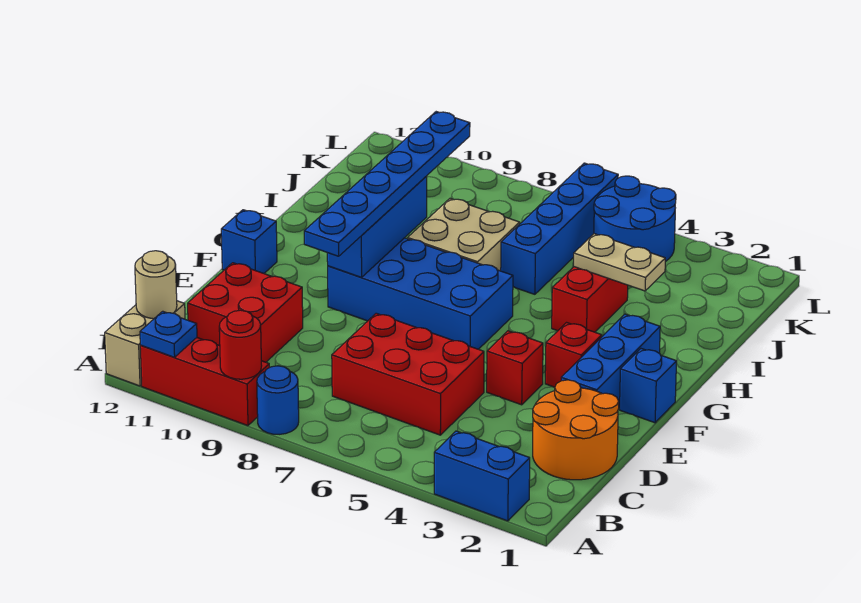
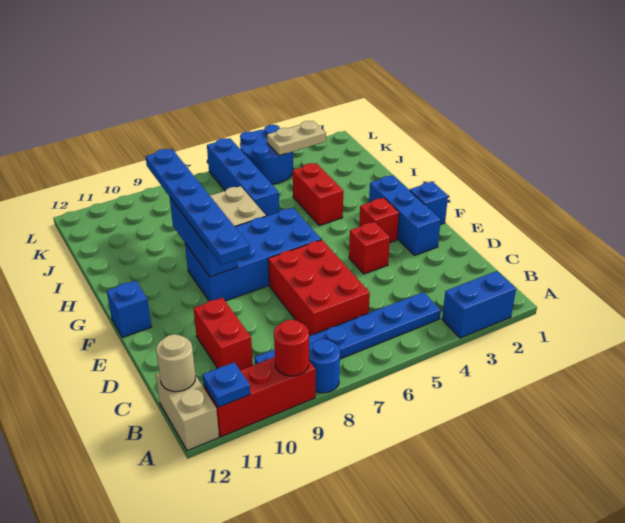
none -> blue 1x6 plate [254,292,441,364]
orange 2x2 round brick [533,380,619,480] -> none
red 2x3 brick [332,313,484,435] -> red 2x3 brick turned to [268,240,370,336]
red 2x2 brick [188,263,303,362] -> red 1x2 brick [194,298,253,370]
tan 1x2 plate [574,234,665,291] -> tan 1x2 plate moved to [267,121,326,156]

